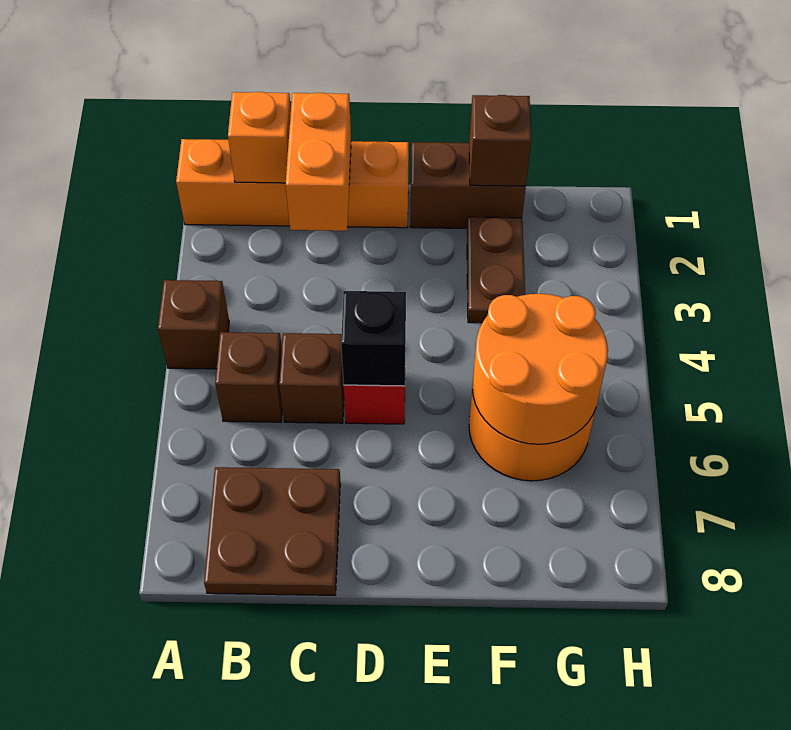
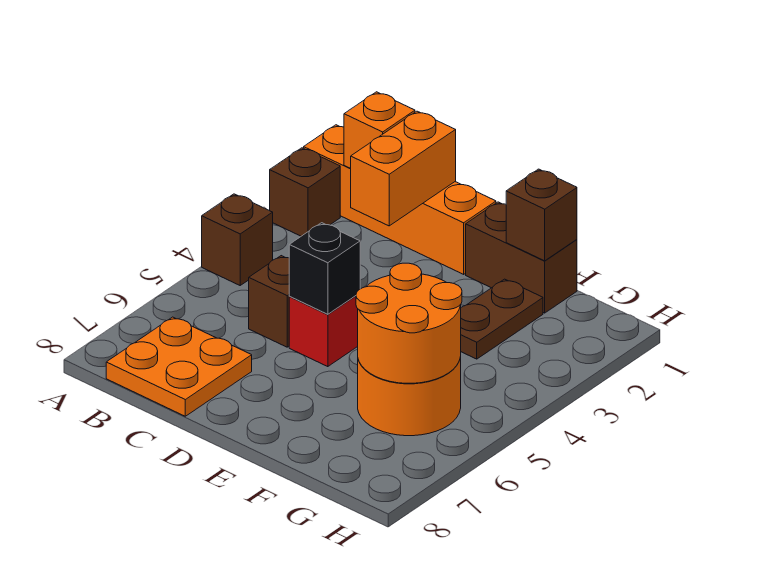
brown 1x1 brick [215,332,282,422] -> brown 1x1 brick moved to [270,148,340,236]
brown 2x2 plate [204,467,340,595] -> orange 2x2 plate [106,317,252,416]

